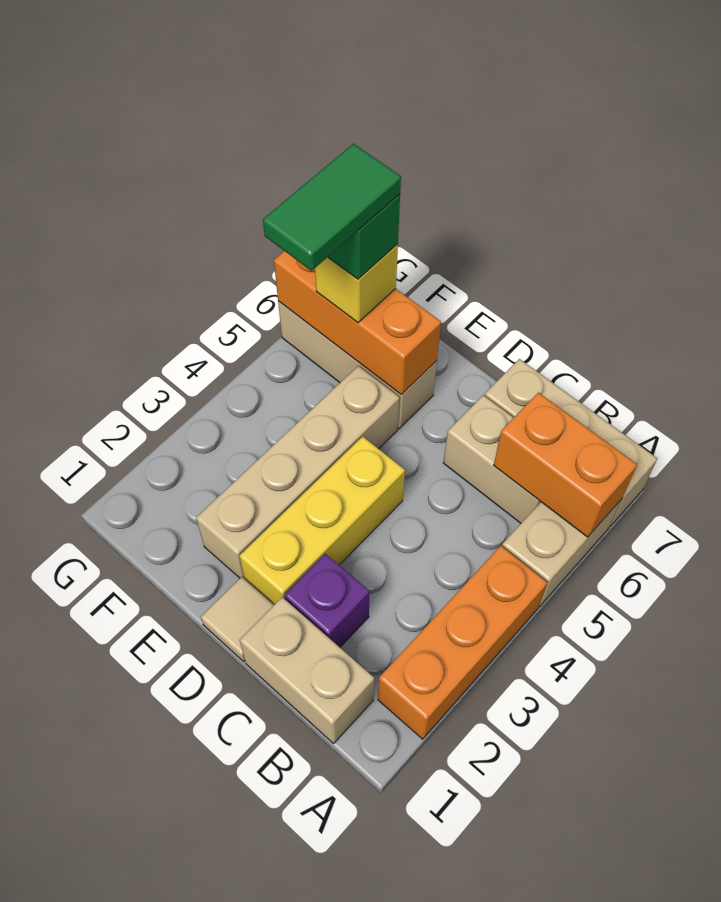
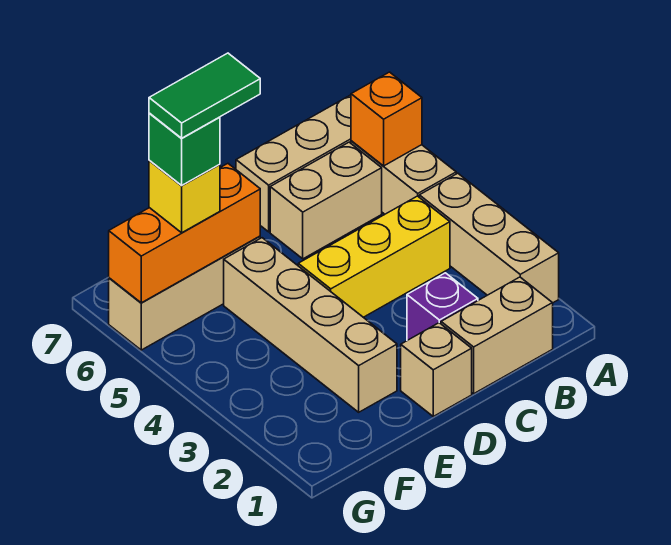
orange 1x3 brick [378,546,547,739] -> tan 1x3 brick [419,173,559,303]
orange 1x2 brick [494,393,637,537] -> orange 1x1 brick [351,72,422,166]
tan 1x1 tile [201,577,274,662] -> tan 1x1 brick [401,323,472,416]
yellow 1x3 brick [239,436,405,605] -> yellow 1x3 brick turned to [298,196,450,317]
green 1x2 tile [263,144,401,271] -> green 1x2 tile turned to [149,53,260,138]

